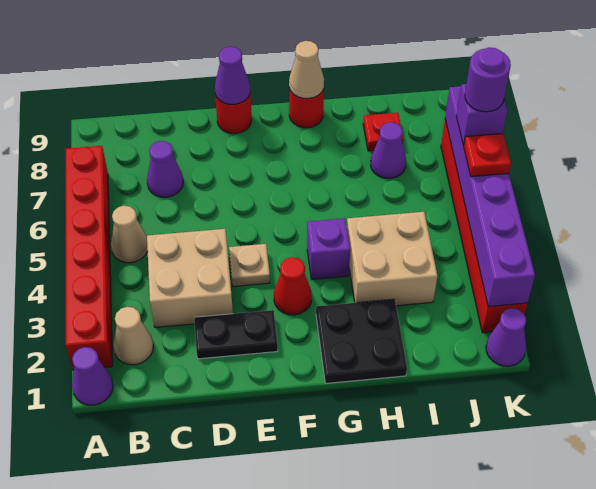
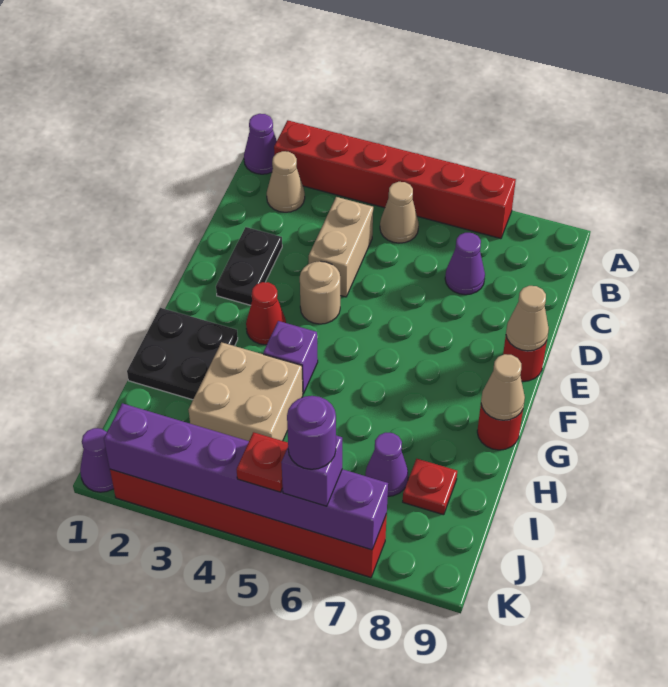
tan 2x2 brick [147,229,233,327] -> tan 1x2 brick [309,197,373,297]
tan 1x1 plate [229,244,270,286] -> tan 1x1 round brick [300,261,340,324]
purple 1x1 cone [215,47,250,104] -> tan 1x1 cone [506,286,549,351]

